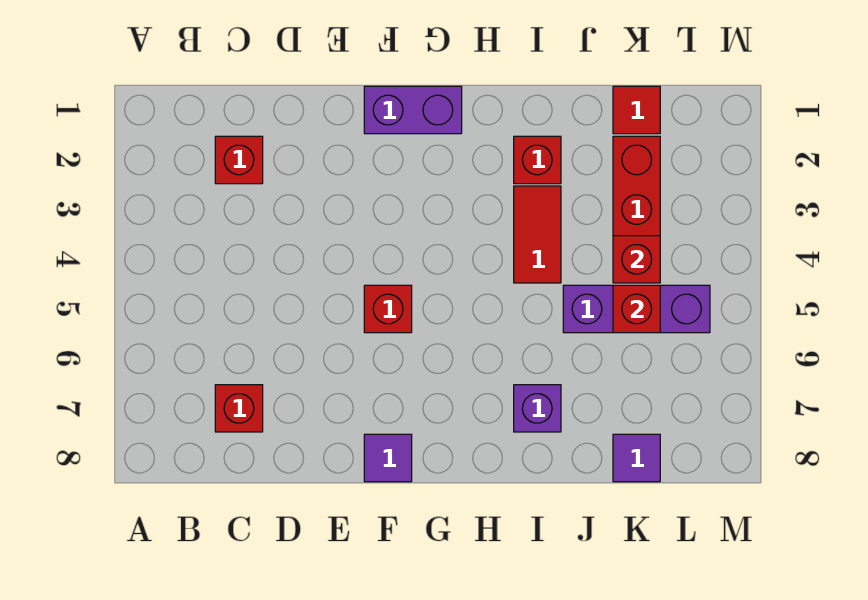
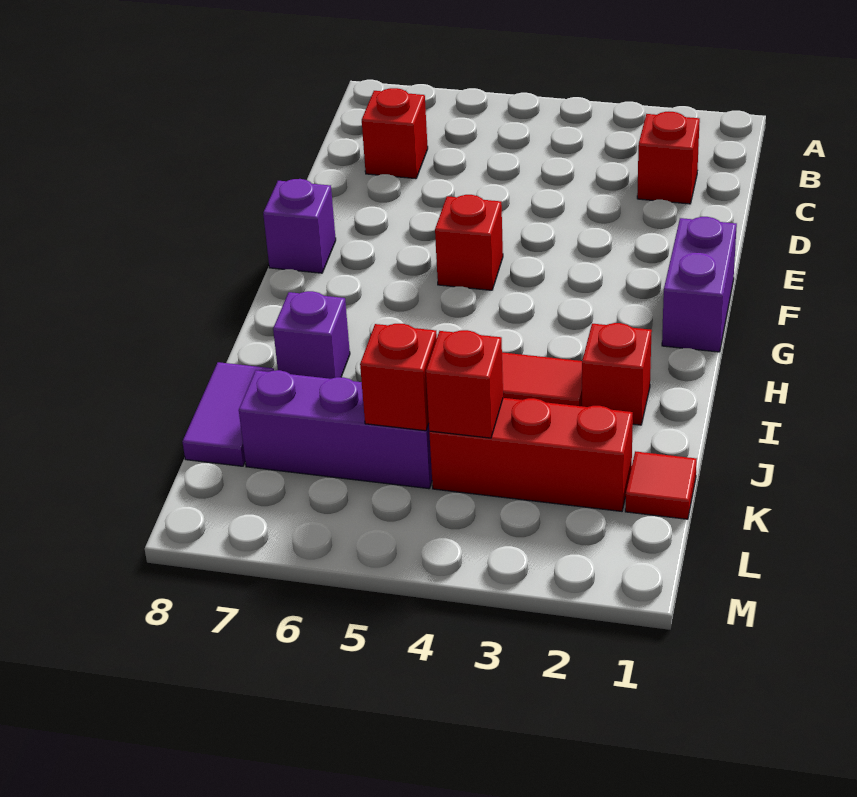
purple 1x1 tile [364,434,412,482] -> purple 1x1 brick [263,179,336,273]
purple 1x3 brick [563,285,710,333] -> purple 1x3 brick turned to [239,370,432,489]
purple 1x1 tile [613,434,660,482] -> purple 1x2 tile [182,362,274,466]

